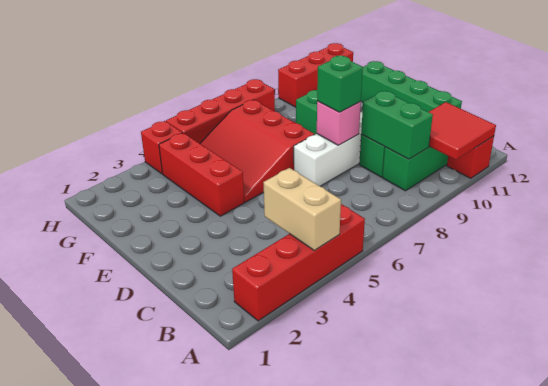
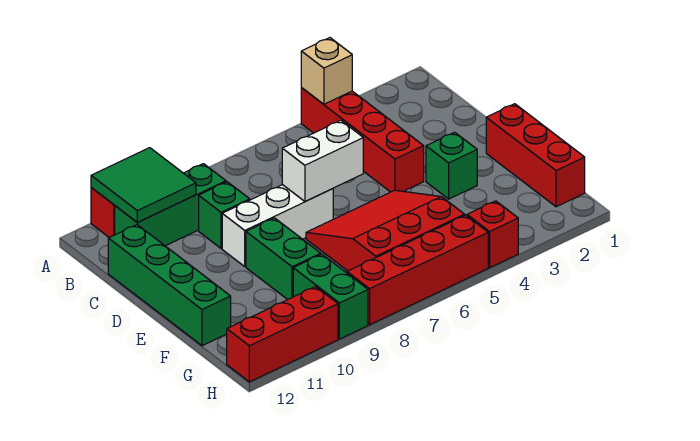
red 1x4 brick [232,204,365,321] -> red 1x4 brick turned to [301,88,424,192]
tan 1x2 brick [263,168,341,250] -> tan 1x1 brick [301,38,352,104]
red 2x2 tile [429,102,496,160] -> green 2x2 tile [91,148,196,222]
green 1x2 brick [361,91,433,159] -> green 1x2 brick moved to [293,254,368,339]
none -> white 1x2 brick [282,120,363,201]
pink 1x1 brick [317,101,361,145] -> none
green 1x1 brick [317,56,363,112] -> green 1x1 brick moved to [426,132,477,199]
red 1x3 brick [159,133,244,216] -> red 1x3 brick moved to [486,104,585,207]
red 3x3 slope [200,100,314,202] -> red 3x3 slope turned to [306,190,465,271]

